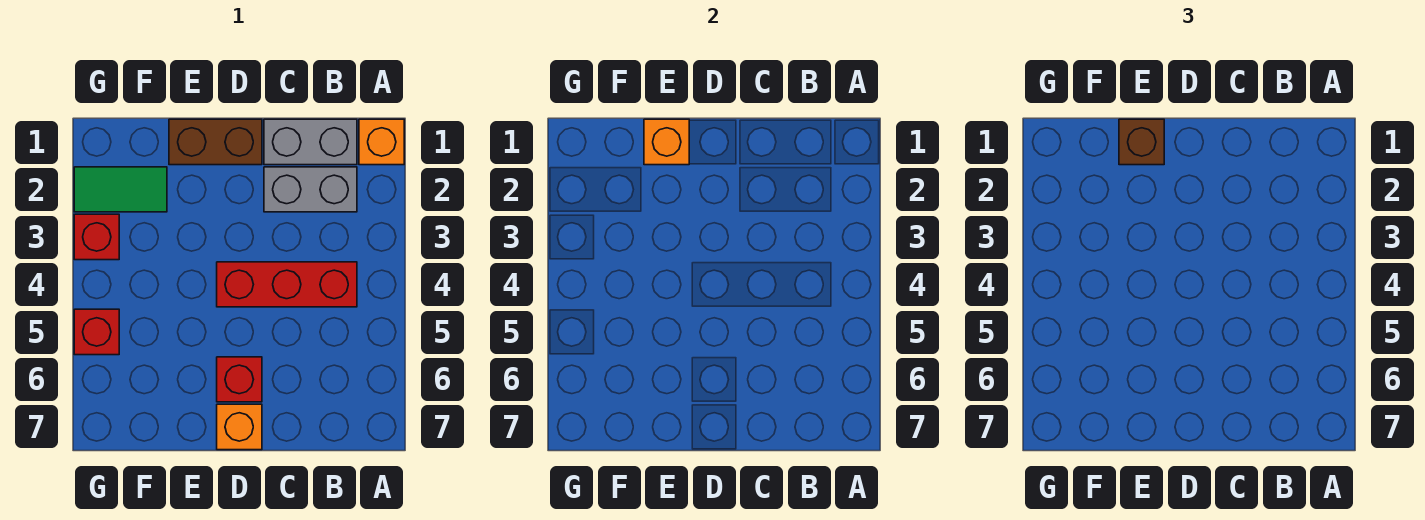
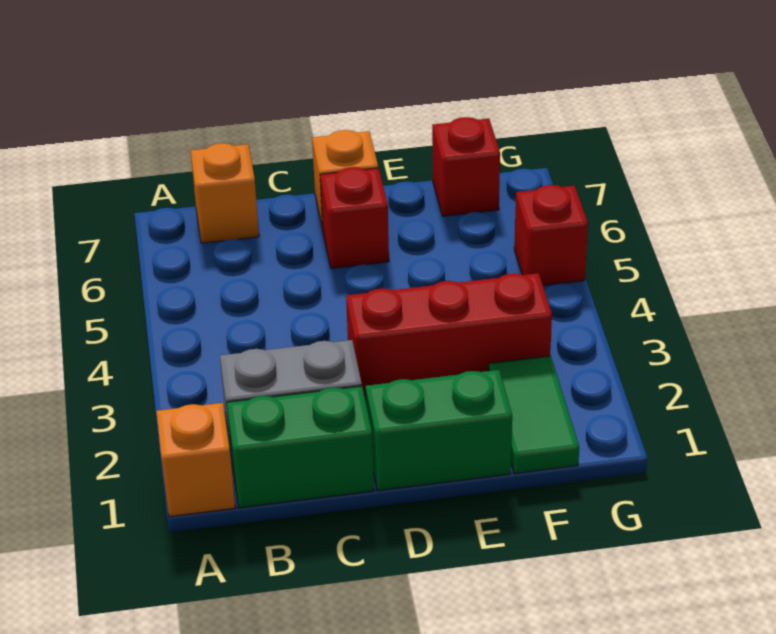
grey 1x2 brick [264,119,357,165] -> green 1x2 brick [227,386,374,508]
red 1x3 brick [217,262,357,307] -> red 1x3 brick moved to [346,273,552,395]
brown 1x2 brick [169,119,262,165] -> green 1x2 brick [366,370,512,491]
orange 1x1 brick [644,119,689,165] -> orange 1x1 brick moved to [191,143,259,243]
brown 1x1 brick [1119,119,1164,165] -> none
green 1x2 tile [74,167,167,212] -> green 1x2 tile turned to [489,356,579,474]
red 1x1 brick [74,214,119,260] -> red 1x1 brick moved to [432,117,500,216]

